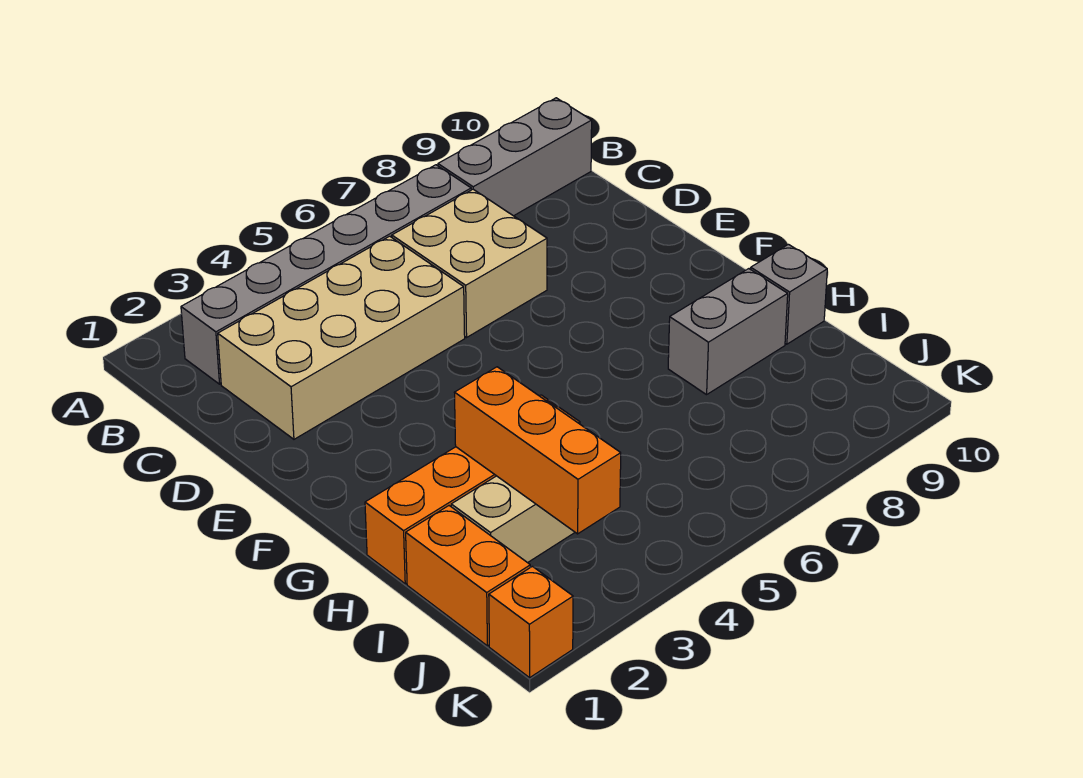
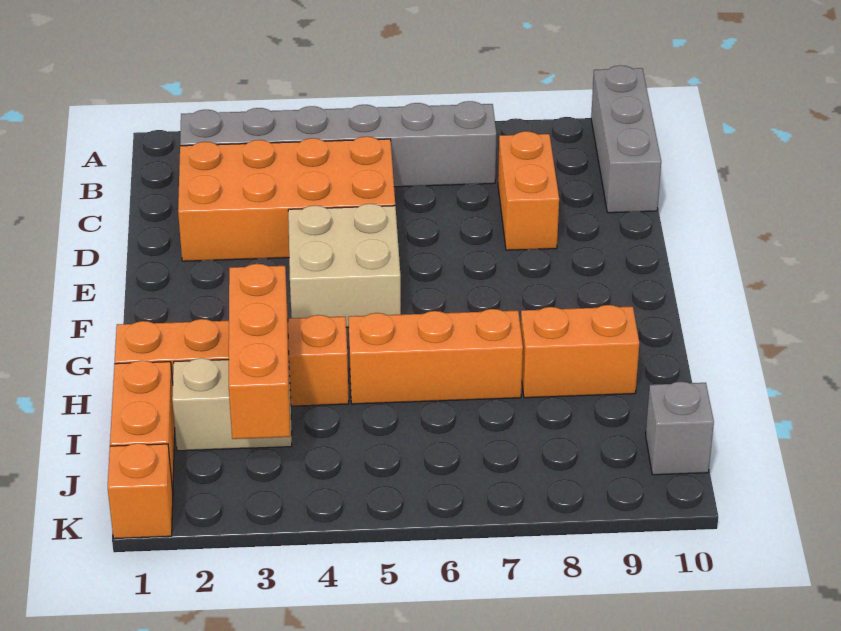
grey 1x3 brick [438,98,592,216] -> grey 1x3 brick turned to [591,66,661,213]
tan 2x4 brick [218,236,465,439] -> orange 2x4 brick [178,137,395,261]
tan 2x2 brick [392,189,547,337] -> tan 2x2 brick moved to [288,204,401,327]
none -> orange 1x2 brick [498,131,559,250]
none -> orange 1x3 brick [348,309,523,404]
grey 1x2 brick [668,269,788,395] -> orange 1x2 brick [521,305,639,398]
grey 1x1 brick [751,244,827,344] -> grey 1x1 brick moved to [646,382,714,475]

